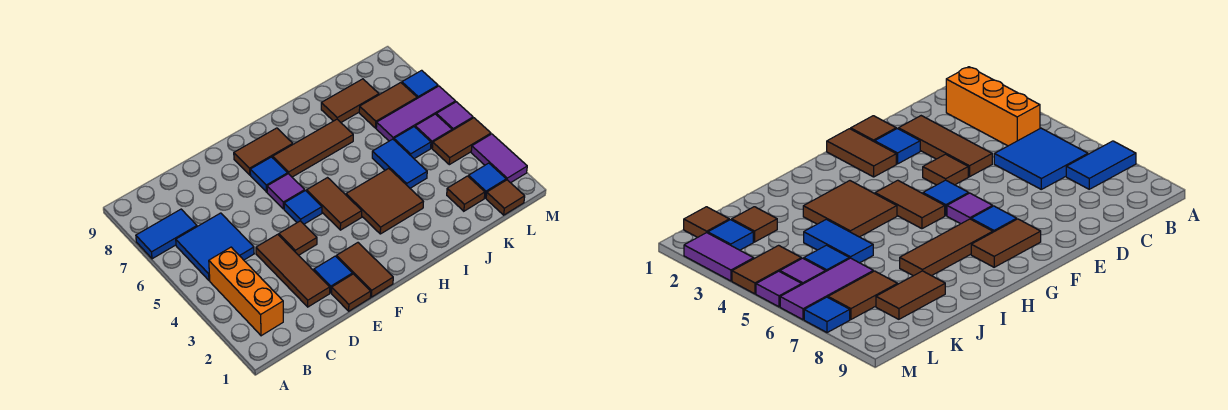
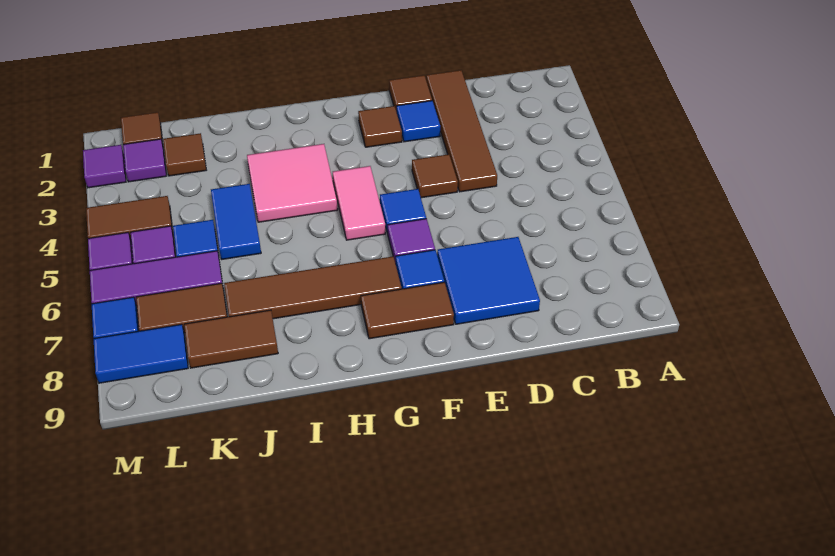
blue 1x2 tile [136,209,197,259] -> blue 1x2 tile moved to [94,324,188,383]
orange 1x3 brick [209,247,283,336] -> none
blue 2x2 tile [176,213,254,281] -> blue 2x2 tile moved to [437,237,540,324]
brown 1x3 tile [256,234,330,307] -> brown 1x4 tile [426,70,497,192]
brown 1x2 tile [337,243,393,297] -> brown 1x1 tile [358,106,402,147]
brown 1x2 tile [307,178,362,230] -> pink 1x2 tile [333,166,385,240]
brown 1x3 tile [273,119,353,177] -> brown 1x4 tile [224,256,402,319]
brown 2x2 tile [346,168,424,234] -> pink 2x2 tile [247,144,338,222]
blue 1x1 tile [469,163,506,198] -> purple 1x1 tile [123,139,166,182]
purple 1x2 tile [471,134,527,183] -> purple 1x1 tile [83,145,126,188]

